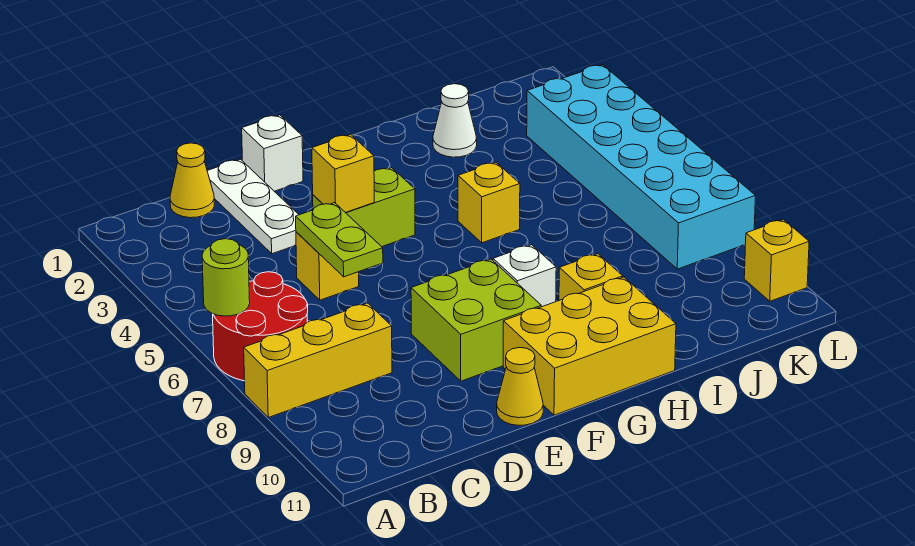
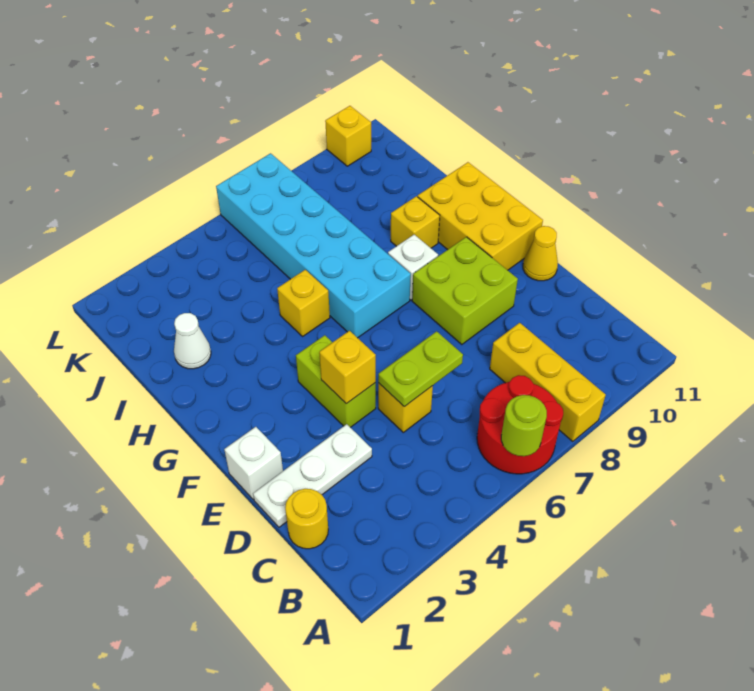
yellow 1x1 cone [170,143,214,218] -> yellow 1x1 round brick [285,489,328,549]
cyan 2x6 brick [527,65,755,269] -> cyan 2x6 brick turned to [216,153,411,338]

